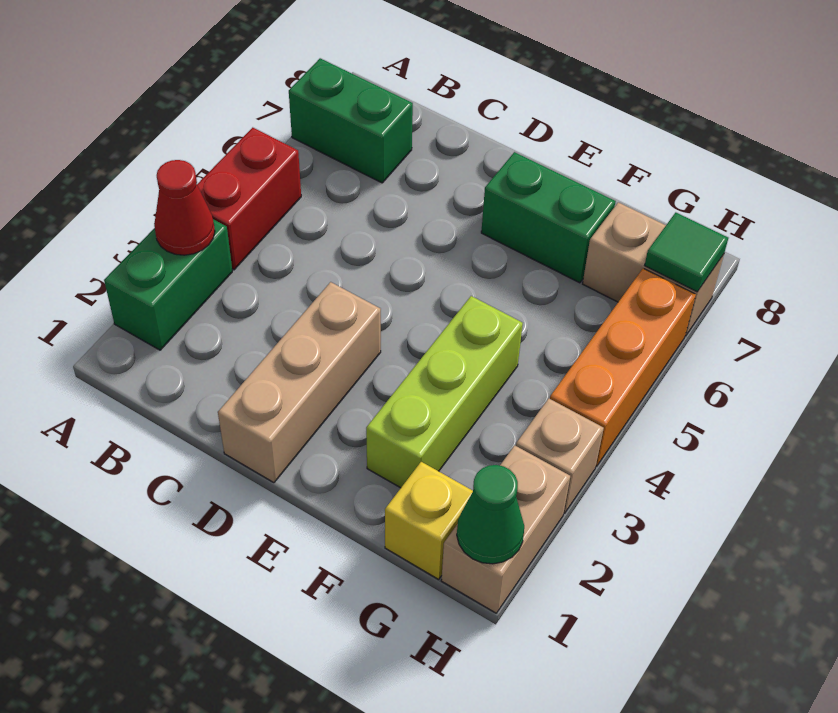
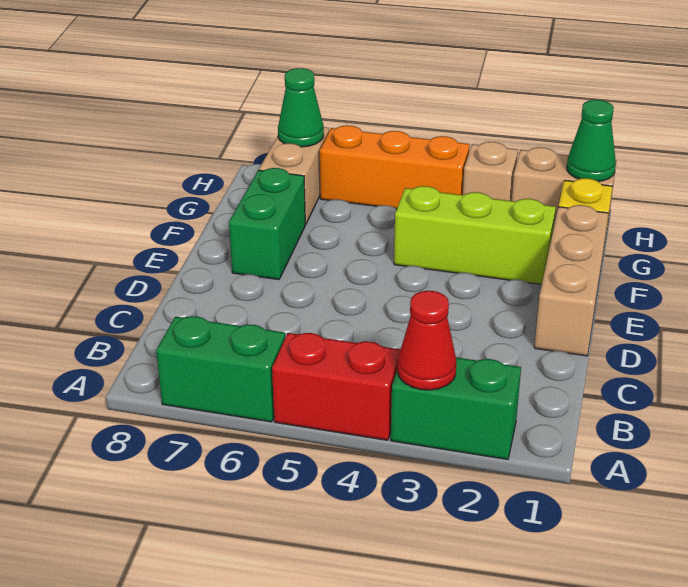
green 1x2 brick [289,58,413,183] -> green 1x2 brick turned to [156,316,285,422]
tan 1x3 brick [218,282,381,483] -> tan 1x3 brick turned to [534,205,608,356]
green 1x1 tile [645,213,728,292] -> green 1x1 cone [278,68,324,147]

